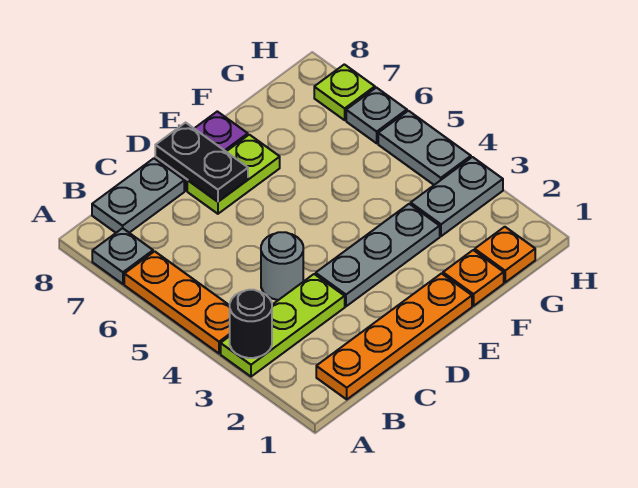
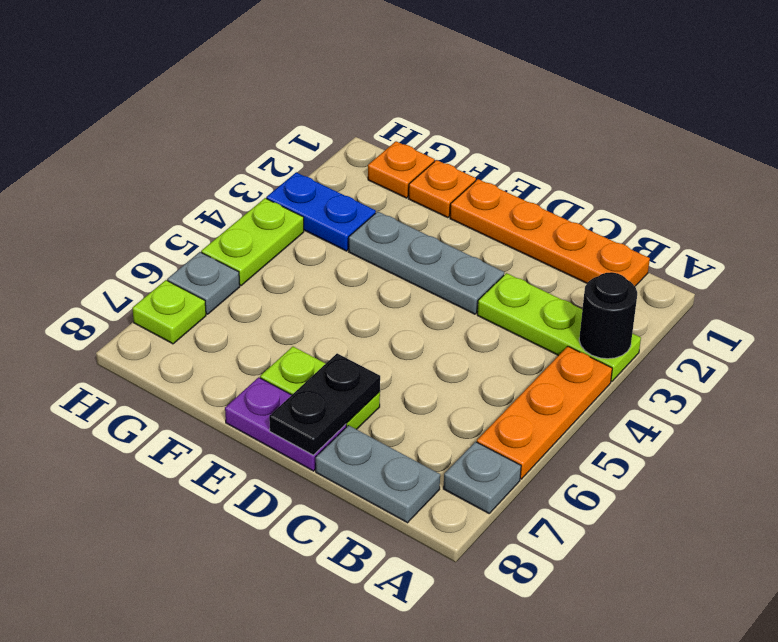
grey 1x1 round brick [261,232,303,300] -> none
grey 1x2 plate [411,157,503,236] -> blue 1x2 plate [266,172,376,251]
grey 1x2 plate [378,111,471,185] -> lime 1x2 plate [201,198,304,285]

